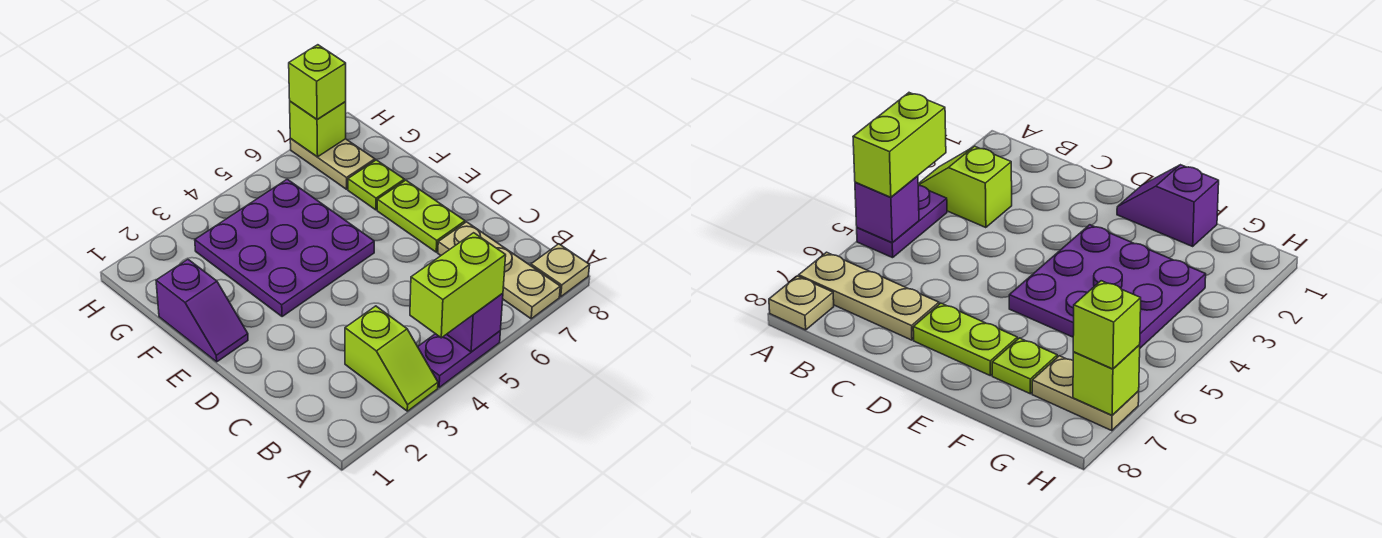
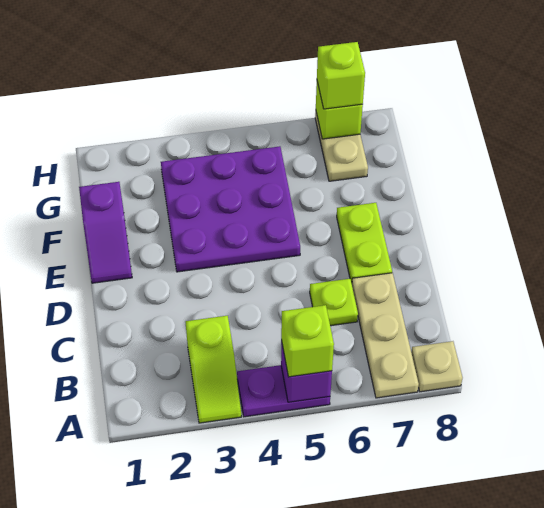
lime 1x2 brick [410,233,506,338] -> lime 1x1 brick [281,305,334,377]
lime 1x1 plate [348,160,404,210] -> lime 1x1 plate moved to [310,279,358,326]

